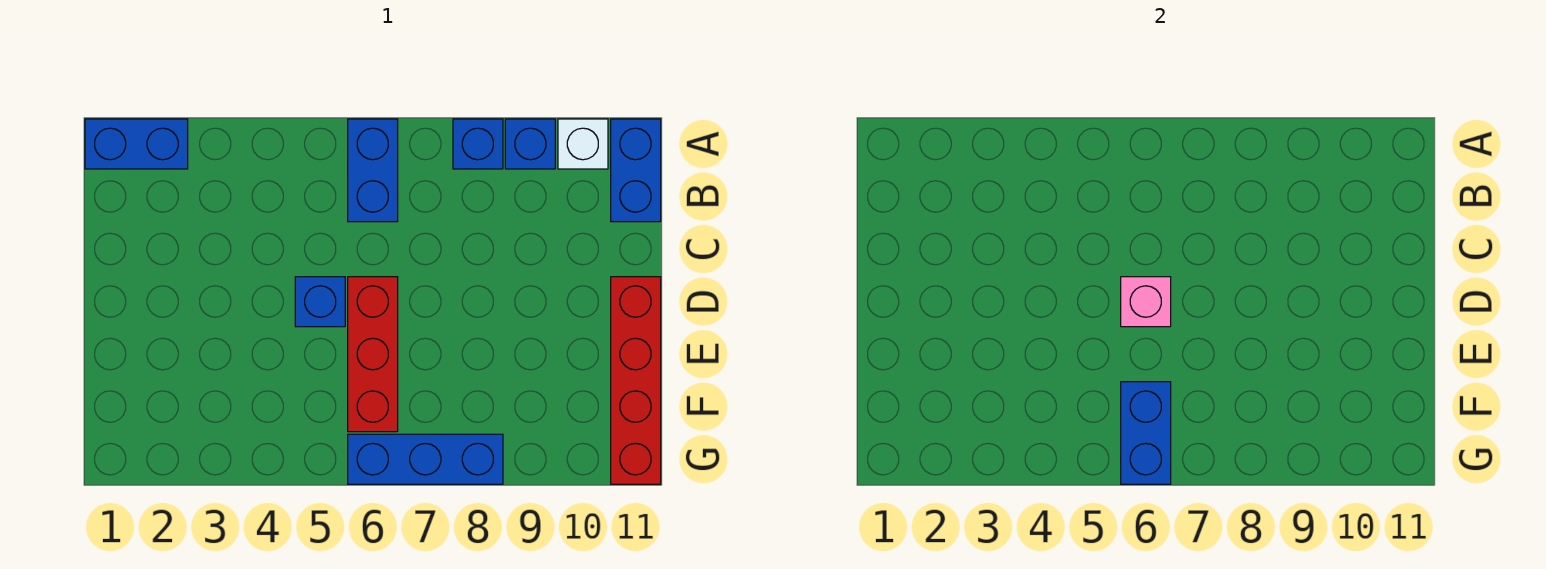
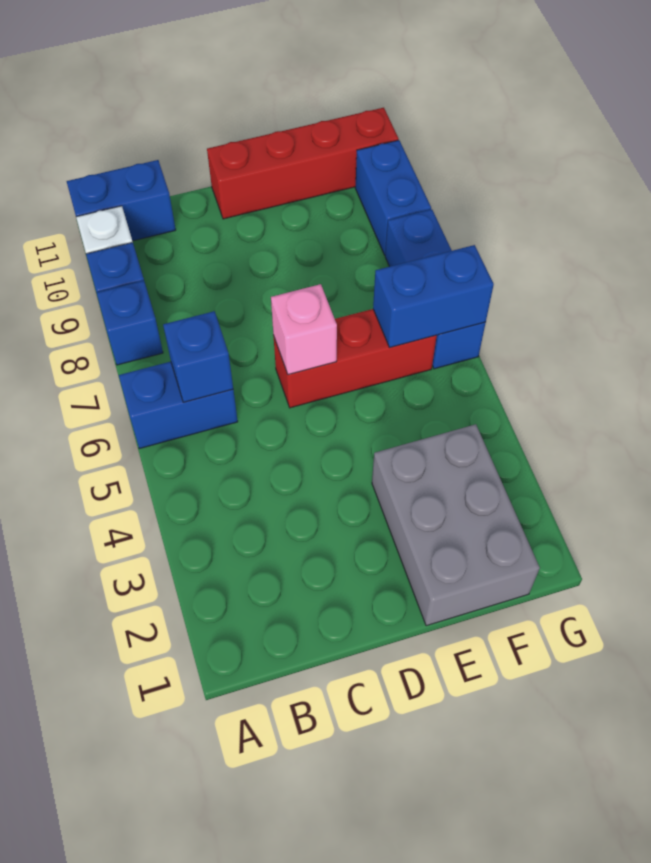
blue 1x2 brick [85,119,188,169] -> blue 1x2 brick moved to [355,140,431,255]
blue 1x1 brick [295,277,345,327] -> blue 1x1 brick moved to [163,311,233,402]
none -> grey 2x3 brick [372,424,540,626]

